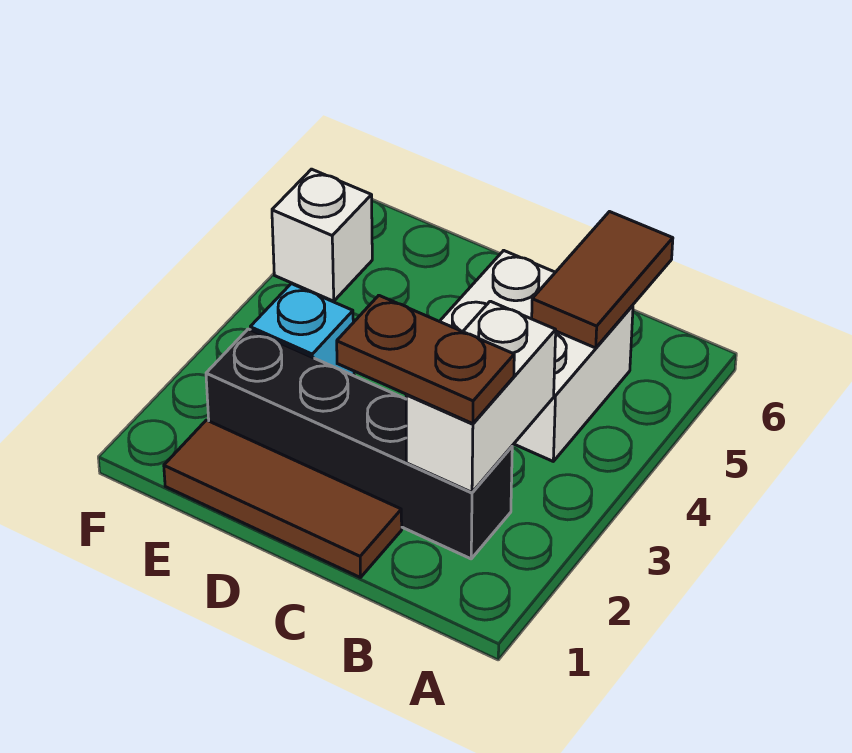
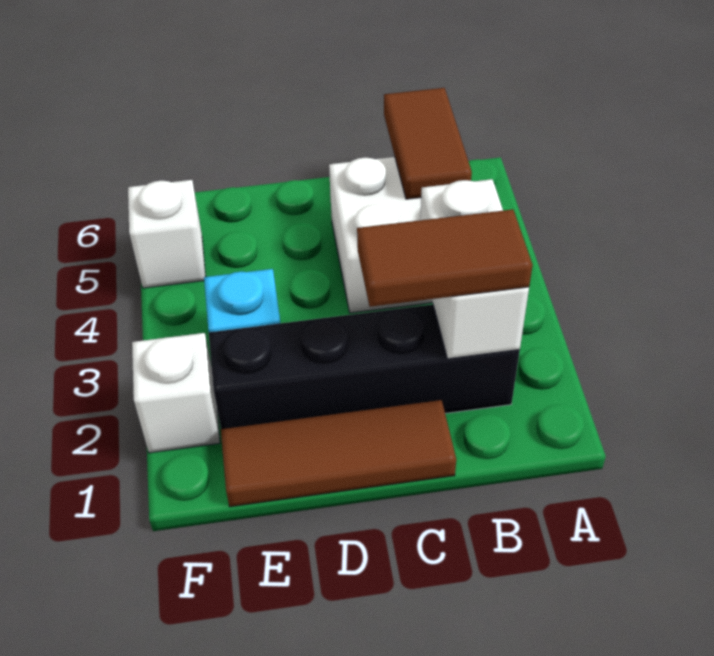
brown 1x2 plate [337,296,514,424] -> brown 1x2 tile [357,209,533,307]
none -> white 1x1 brick [132,333,220,453]

